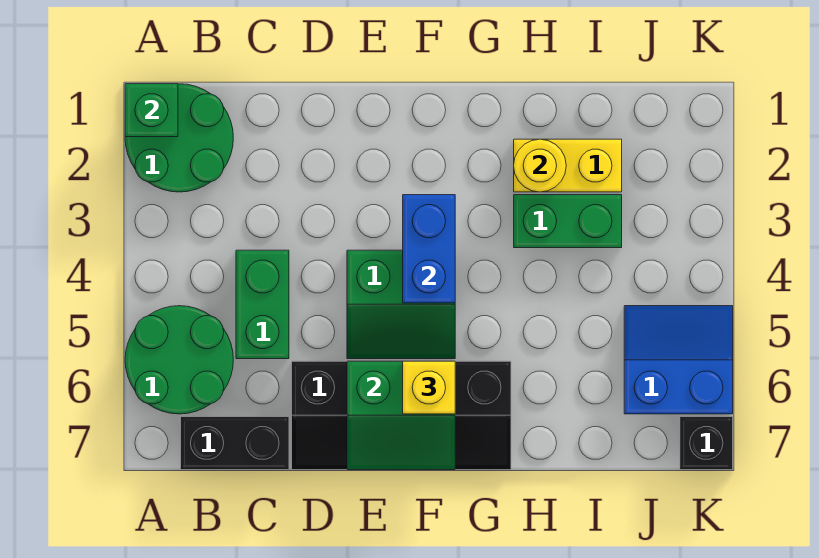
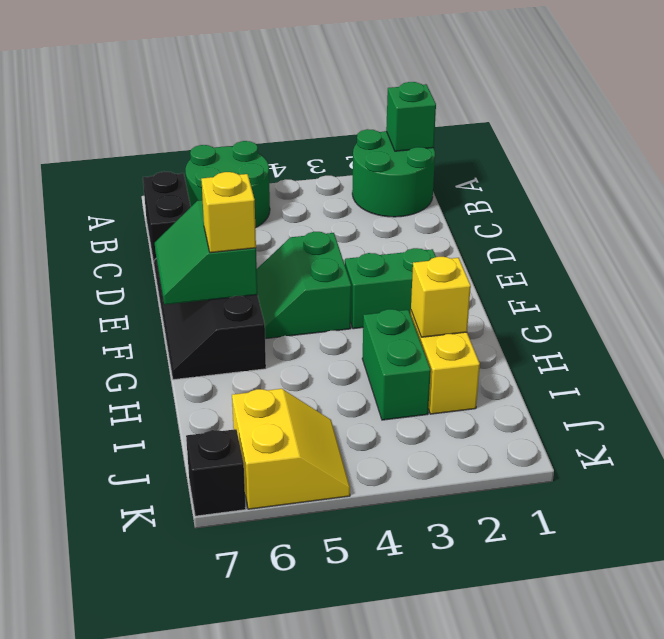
green 1x2 brick [236,250,289,359] -> green 1x2 brick moved to [345,248,436,329]
blue 1x2 brick [403,195,455,303] -> none
yellow 1x1 round brick [514,139,566,192] -> yellow 1x1 brick [411,257,471,337]
blue 2x2 slope [624,306,733,414] -> yellow 2x2 slope [232,389,350,509]

